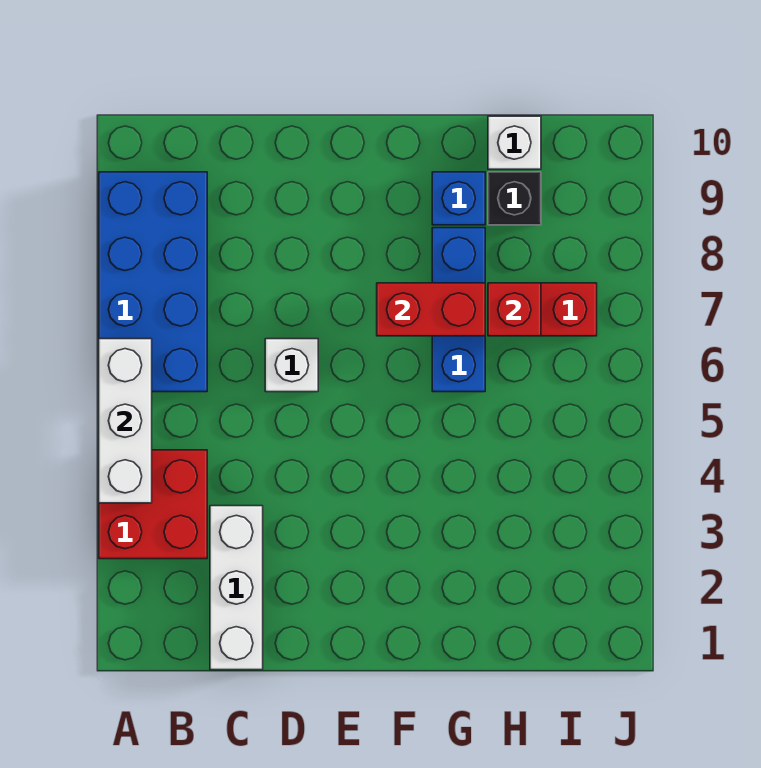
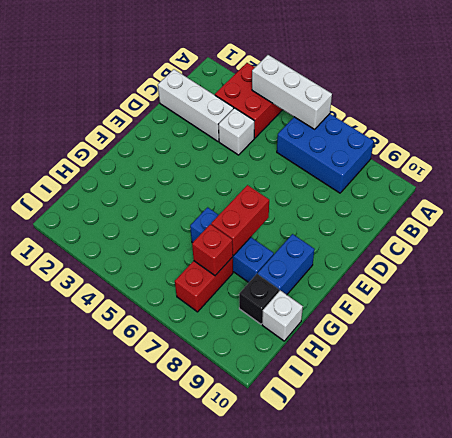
blue 2x4 brick [99,172,207,392] -> blue 2x3 brick [277,114,374,193]
white 1x1 brick [265,339,318,392] -> white 1x1 brick moved to [219,108,254,155]
blue 1x1 brick [432,172,485,225] -> blue 1x2 brick [258,234,315,295]

